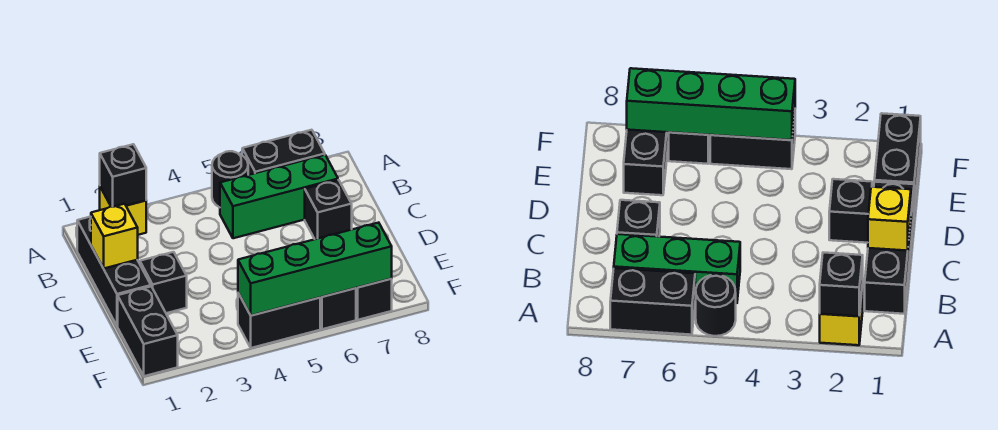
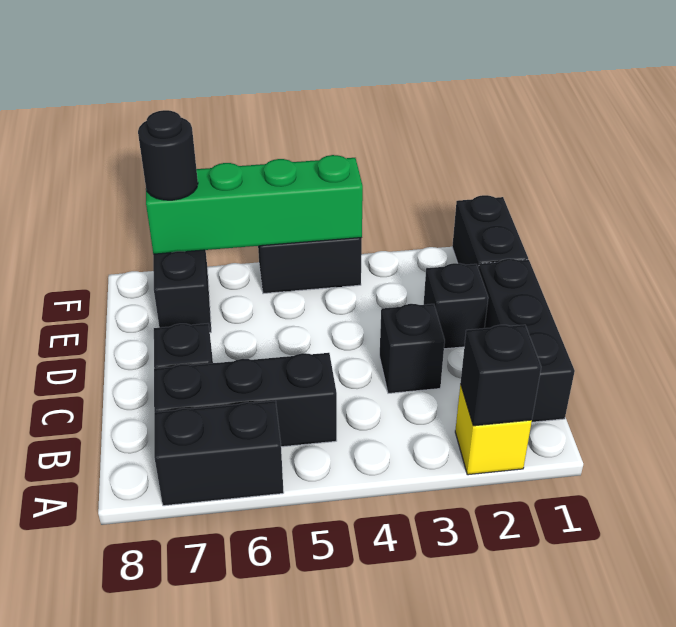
black 1x1 round brick [212,151,248,207] -> black 1x1 round brick moved to [138,110,198,200]
green 1x3 brick [220,155,338,238] -> black 1x3 brick [154,353,337,447]
yellow 1x1 brick [91,204,138,268] -> none
black 1x1 brick [320,288,356,329] -> black 1x1 brick moved to [380,304,445,393]

